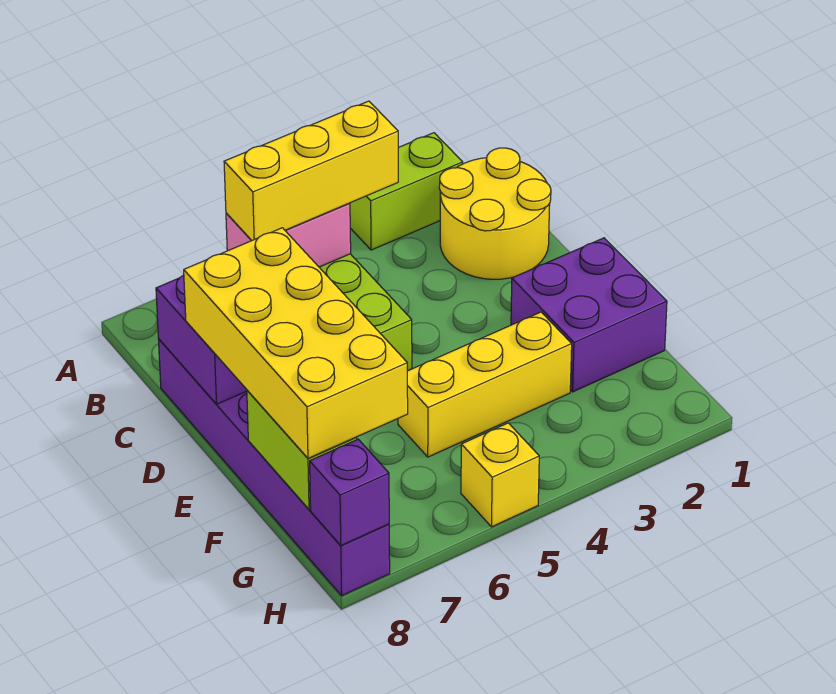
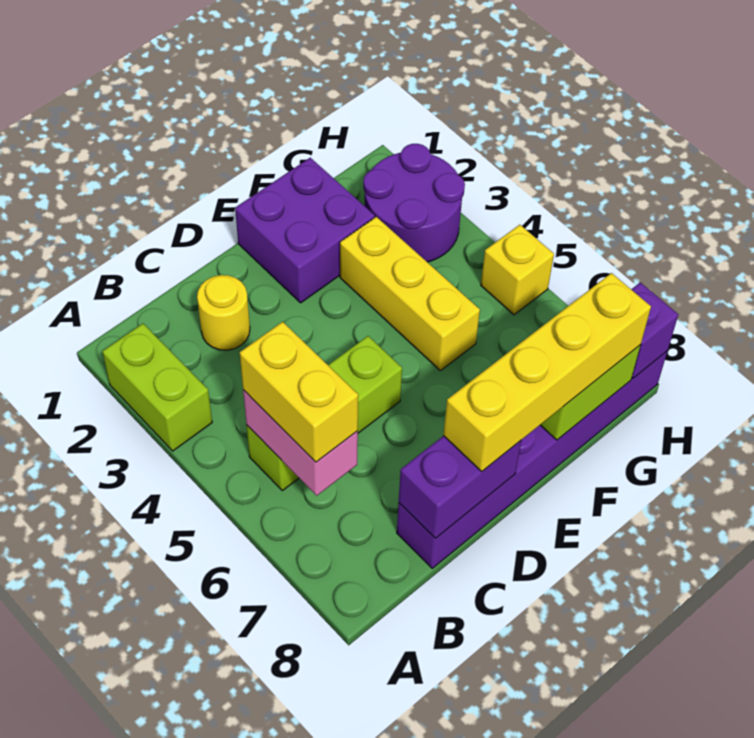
yellow 2x2 round brick [439,148,551,279] -> yellow 1x1 round brick [197,275,250,350]
yellow 1x3 brick [224,101,398,240] -> yellow 1x2 brick [240,322,358,462]
yellow 2x4 brick [184,228,408,458] -> yellow 1x4 brick [443,273,651,471]
none -> purple 2x2 round brick [363,144,465,262]

